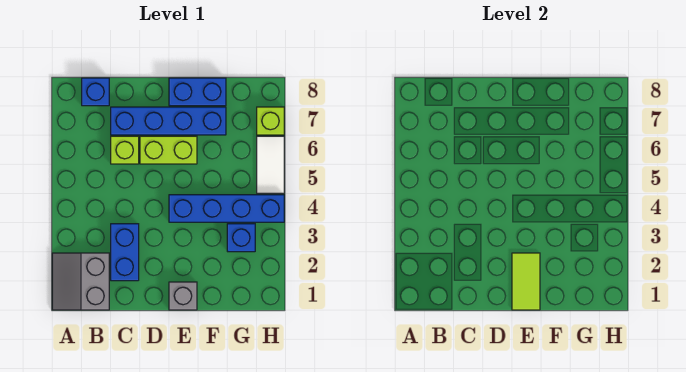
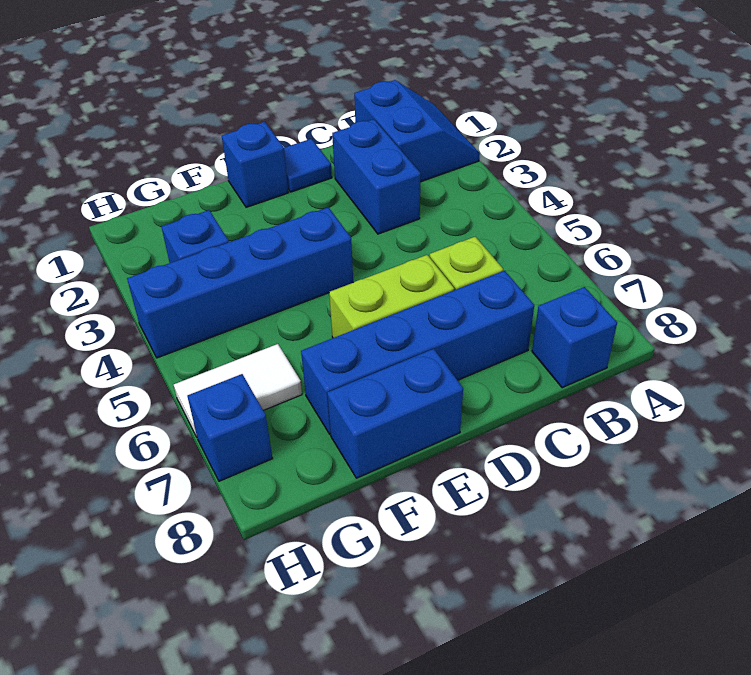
grey 2x2 slope [52,253,109,310] -> blue 2x2 slope [354,80,480,182]
none -> blue 1x1 tile [284,139,332,192]
grey 1x1 brick [169,282,197,310] -> blue 1x1 brick [222,122,288,207]
lime 1x2 tile [512,253,540,310] -> none
white 1x2 tile [257,136,284,193] -> white 1x2 tile turned to [174,344,302,437]
lime 1x1 brick [257,107,284,135] -> blue 1x1 brick [188,374,273,481]

